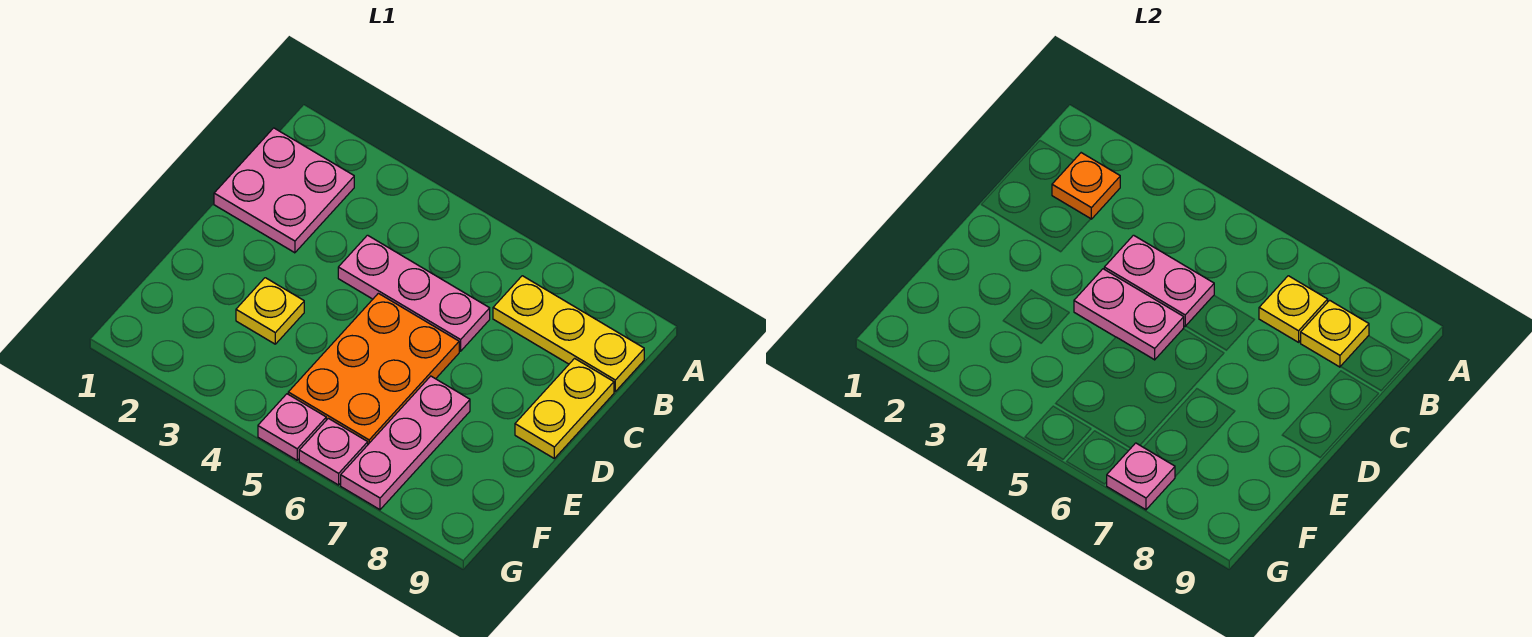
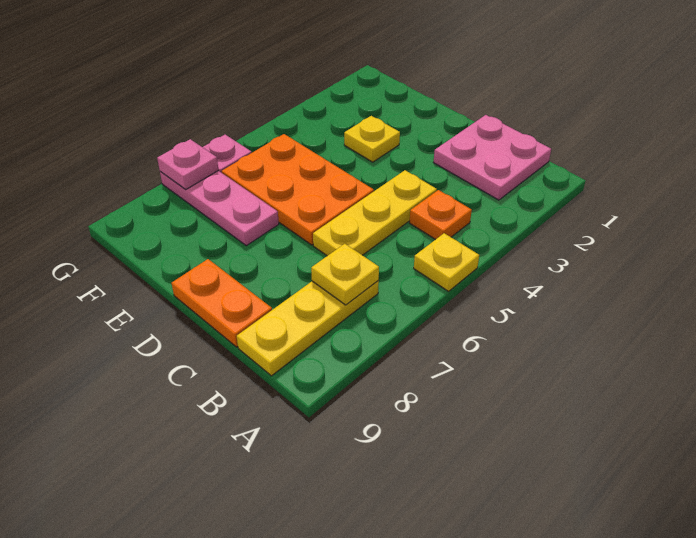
orange 1x1 plate [1052,153,1120,219] -> orange 1x1 plate moved to [409,190,472,240]
yellow 1x1 plate [1301,300,1369,367] -> yellow 1x1 plate moved to [414,233,479,291]
pink 1x3 plate [338,235,490,351] -> yellow 1x3 plate [313,170,437,256]
pink 1x2 plate [1104,235,1214,326] -> none
yellow 1x2 plate [515,358,614,458] -> orange 1x2 plate [172,259,272,347]
pink 1x2 plate [1074,269,1184,360] -> none
pink 1x1 plate [258,394,326,460] -> none

